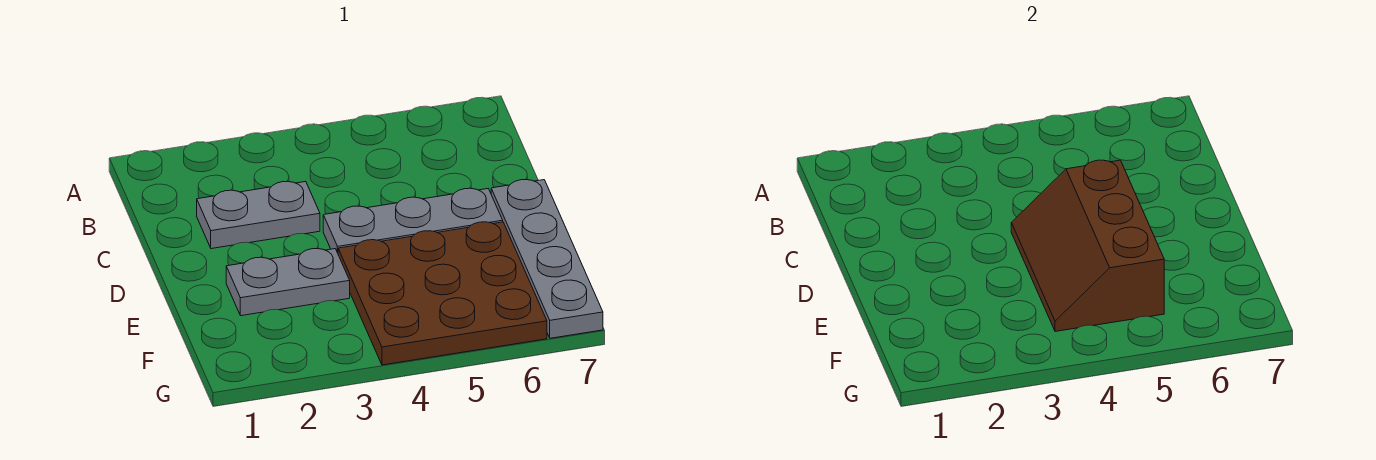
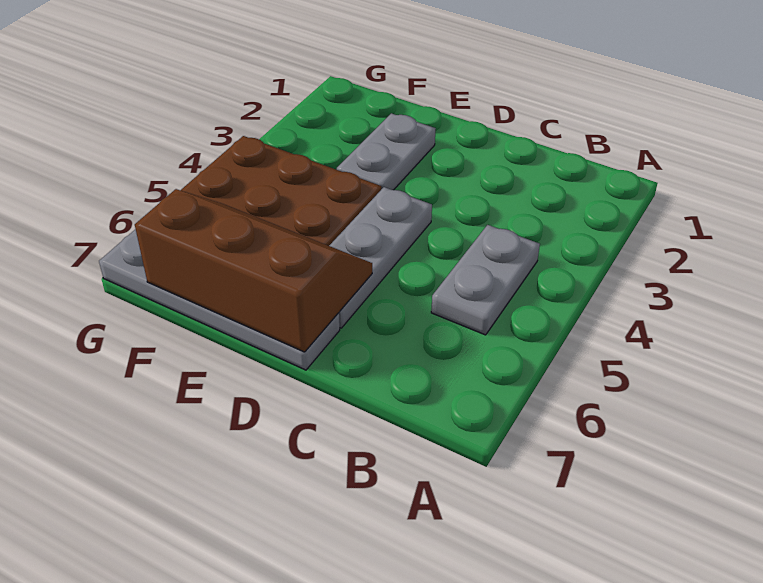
grey 1x2 plate [197,181,320,249] -> grey 1x2 plate moved to [431,225,540,335]
brown 2x3 slope [1011,160,1164,331] -> brown 2x3 slope moved to [135,189,372,352]

